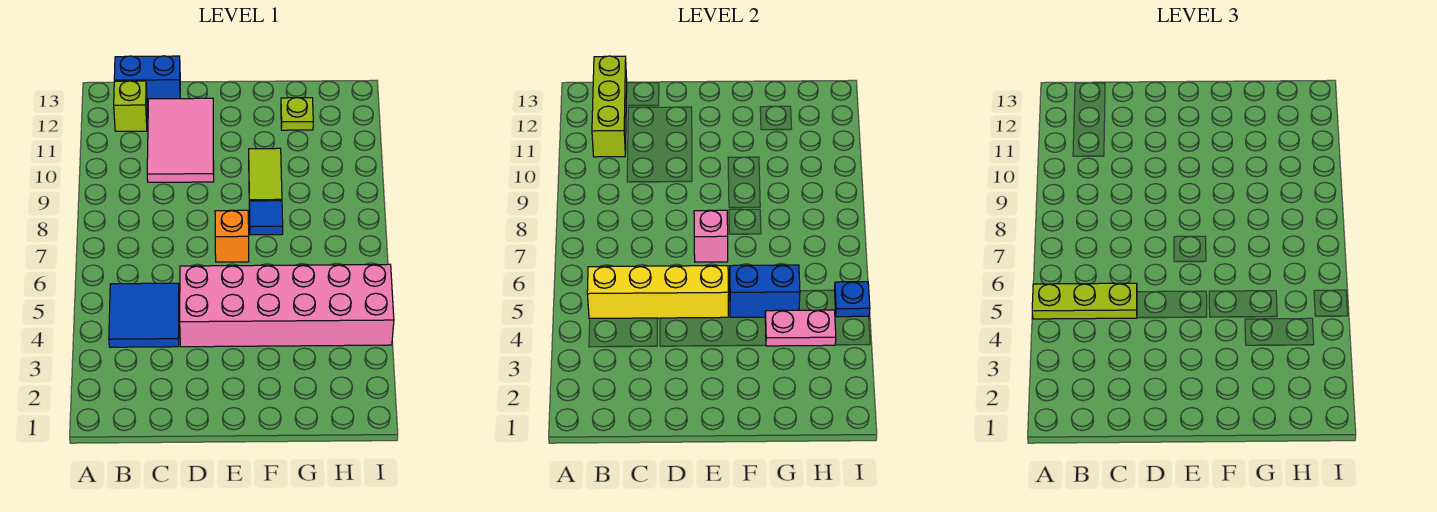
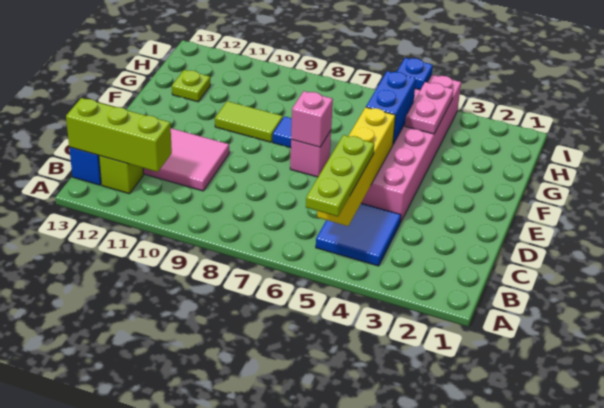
orange 1x1 brick [215,210,249,262] -> pink 1x1 brick [290,131,331,177]

